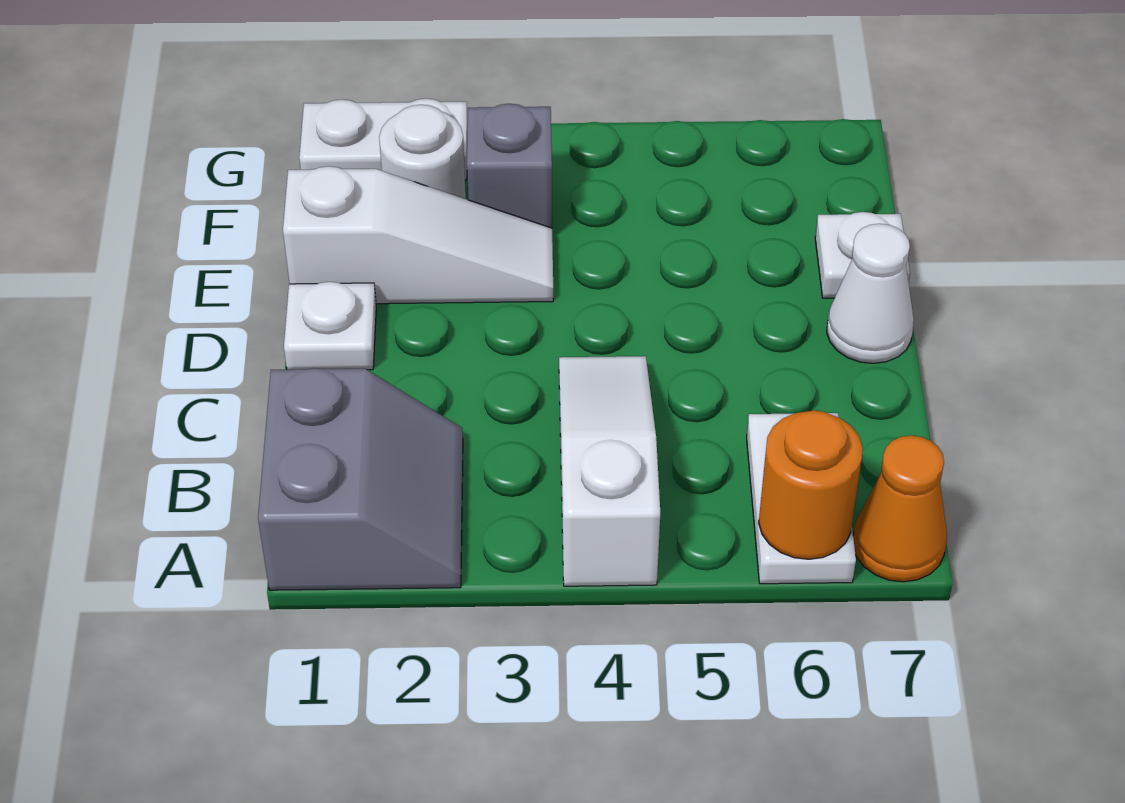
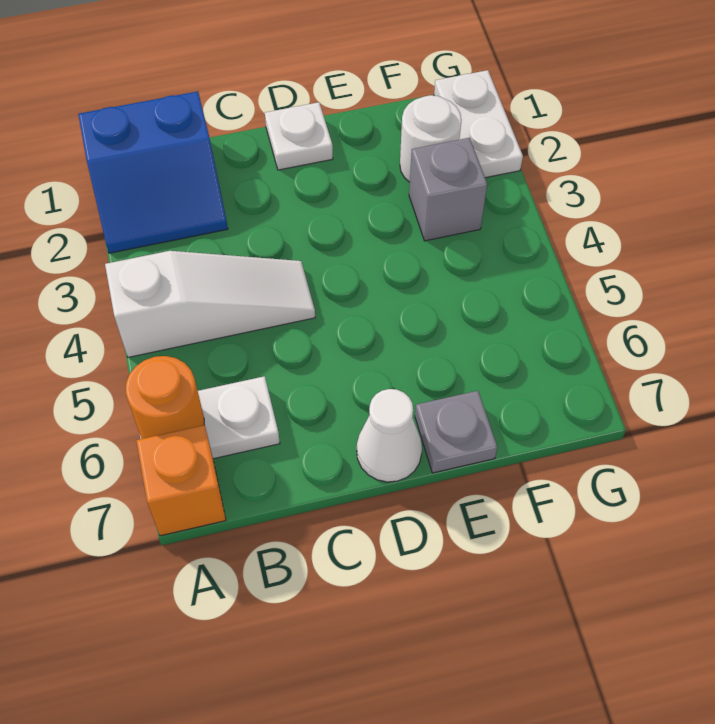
grey 2x2 slope [258,368,463,590] -> blue 2x2 slope [78,91,228,253]
orange 1x1 cone [853,435,947,582] -> orange 1x1 brick [136,425,226,536]
white 1x3 slope [283,166,553,304] -> none
white 1x1 plate [815,212,910,298] -> grey 1x1 plate [415,391,497,473]

